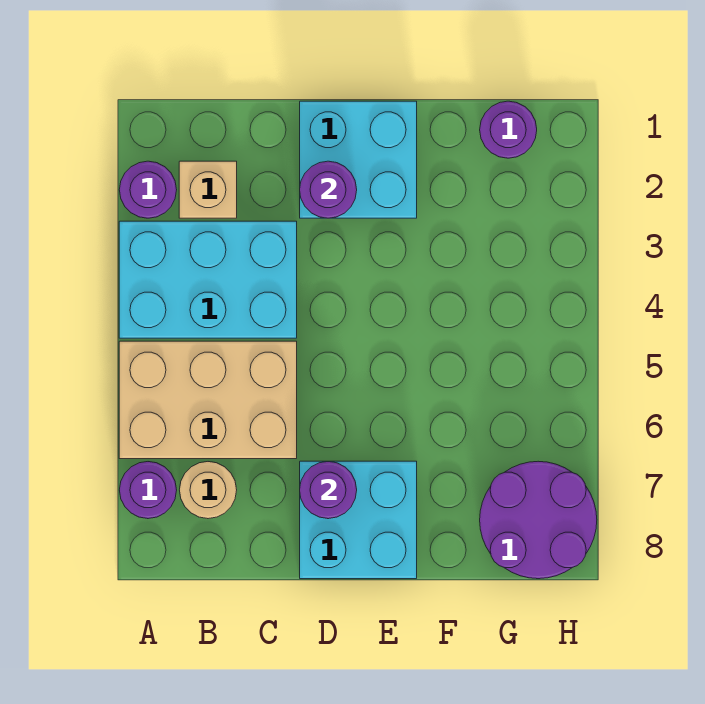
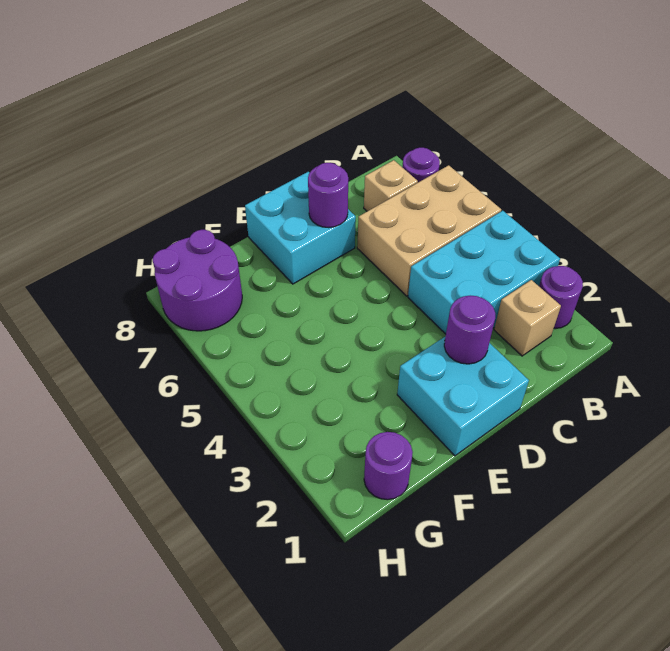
tan 1x1 round brick [180,462,237,519] -> tan 1x1 brick [364,160,418,211]

